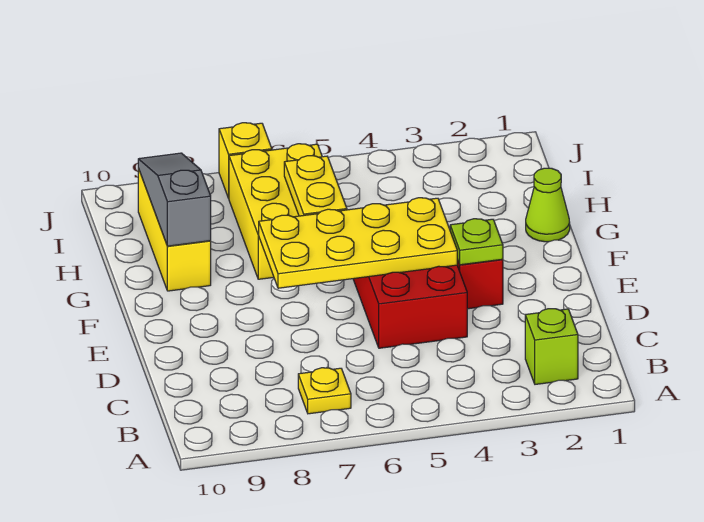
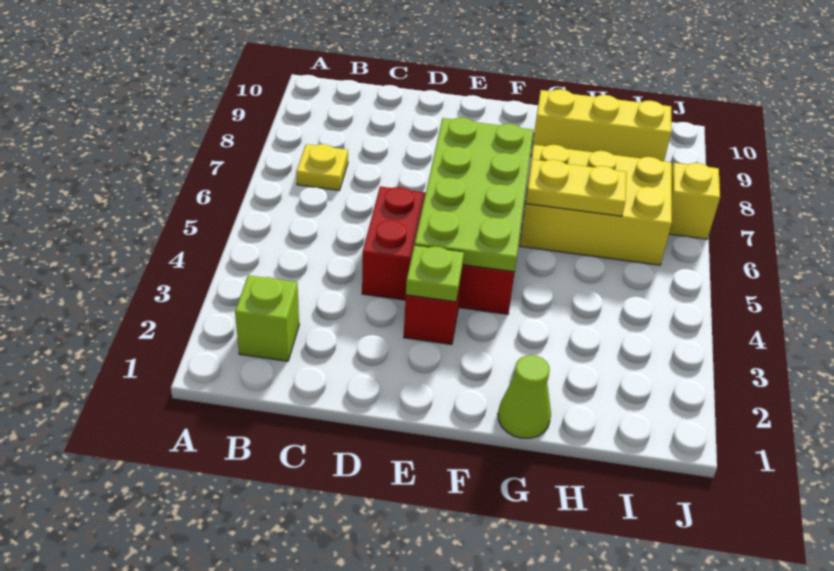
yellow 2x4 plate [259,198,457,288] -> lime 2x4 plate [415,118,533,272]
grey 1x3 slope [138,153,211,246] -> none

